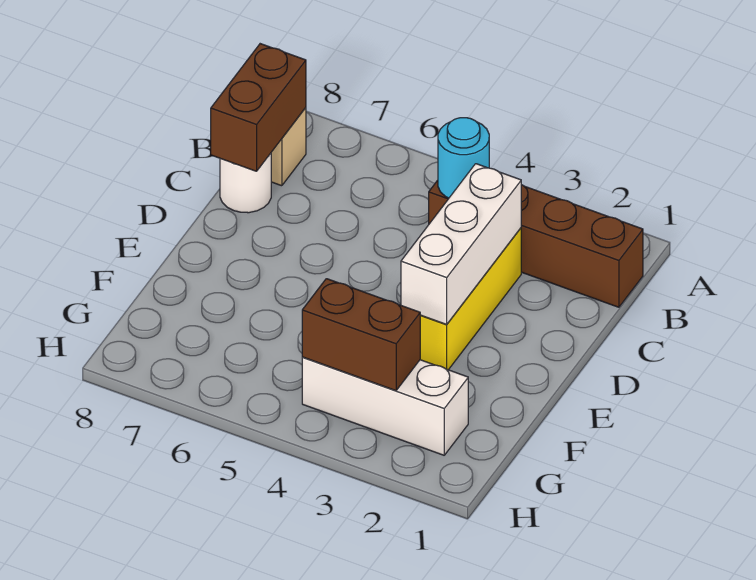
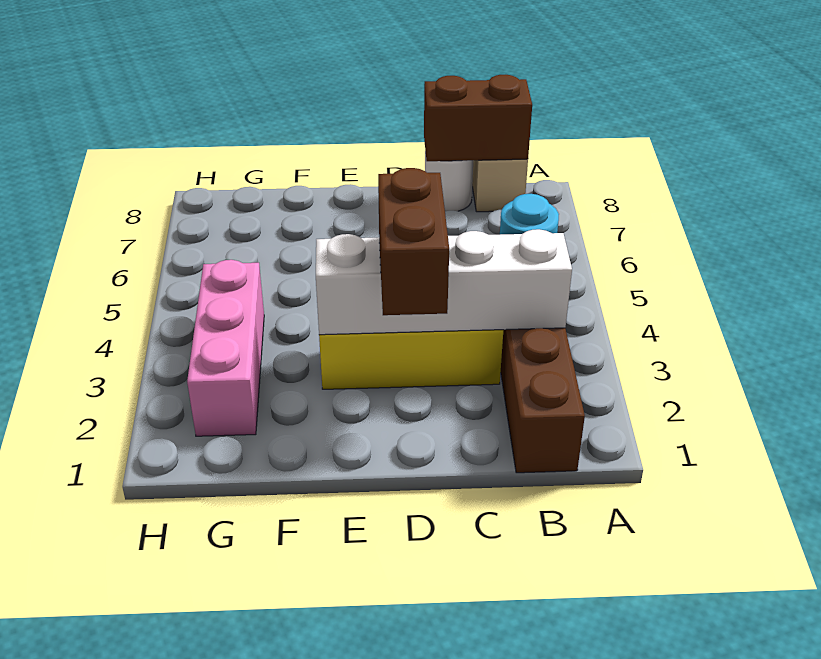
white 1x3 brick [401,164,521,324] -> white 1x4 brick [316,229,572,335]
white 1x3 brick [302,357,468,455] -> pink 1x3 brick [187,260,264,436]
brown 1x2 brick [302,279,420,391] -> brown 1x2 brick moved to [378,168,449,315]

